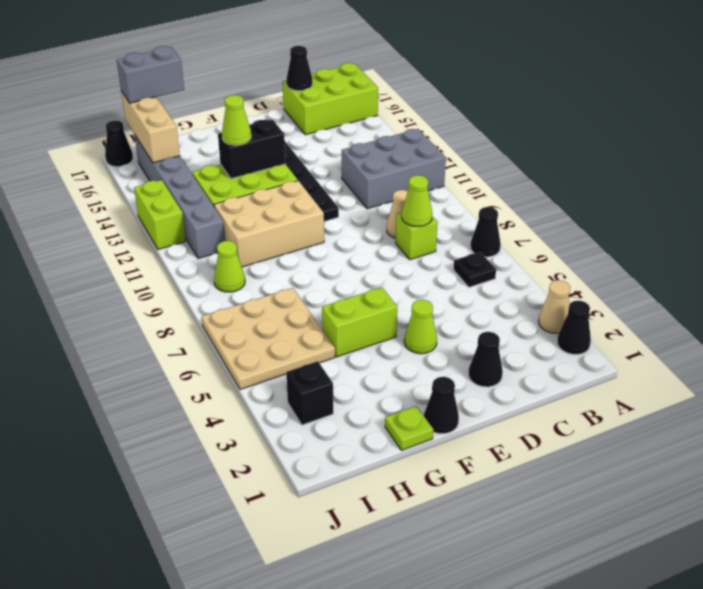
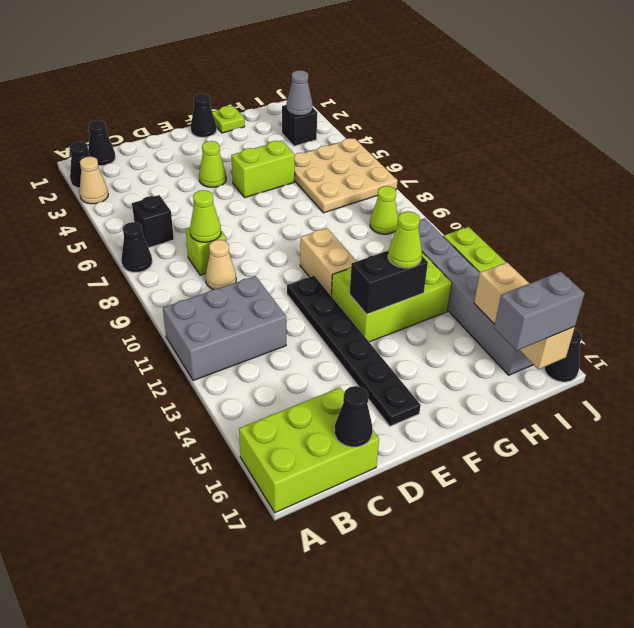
black 1x1 plate [453,252,496,287] -> black 1x1 brick [132,195,174,248]
black 1x1 cone [469,332,503,387] -> black 1x1 cone moved to [88,120,115,166]
tan 2x3 brick [214,181,324,267] -> tan 1x2 brick [300,228,357,296]
none -> grey 1x1 cone [287,70,313,116]

